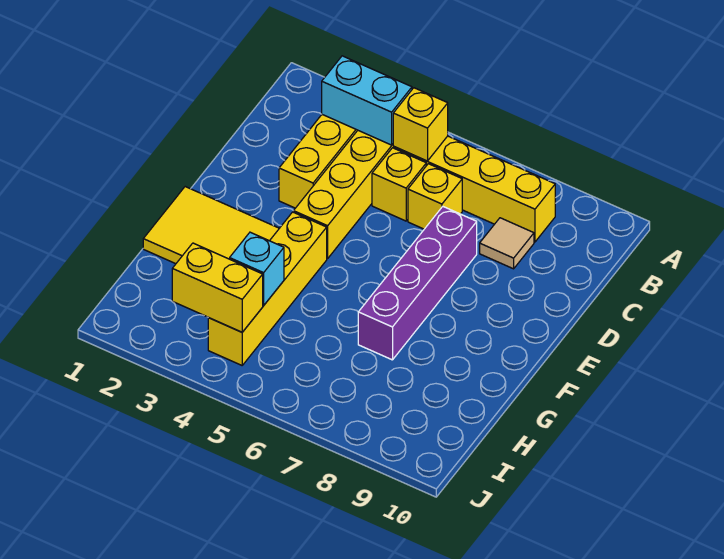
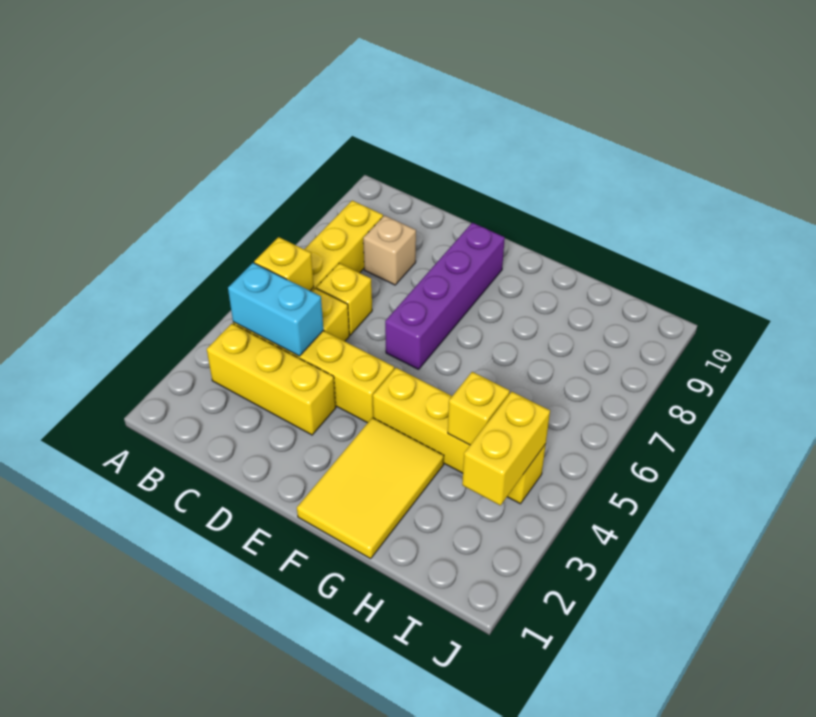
cyan 1x2 brick [322,56,412,145] -> cyan 1x2 brick turned to [228,263,323,356]
tan 1x1 tile [480,218,534,269] -> tan 1x1 brick [363,215,416,285]
purple 1x4 brick [358,207,477,360] -> purple 1x4 brick turned to [385,223,505,369]
cyan 1x1 brick [230,232,284,305] -> yellow 1x1 brick [448,372,510,445]

